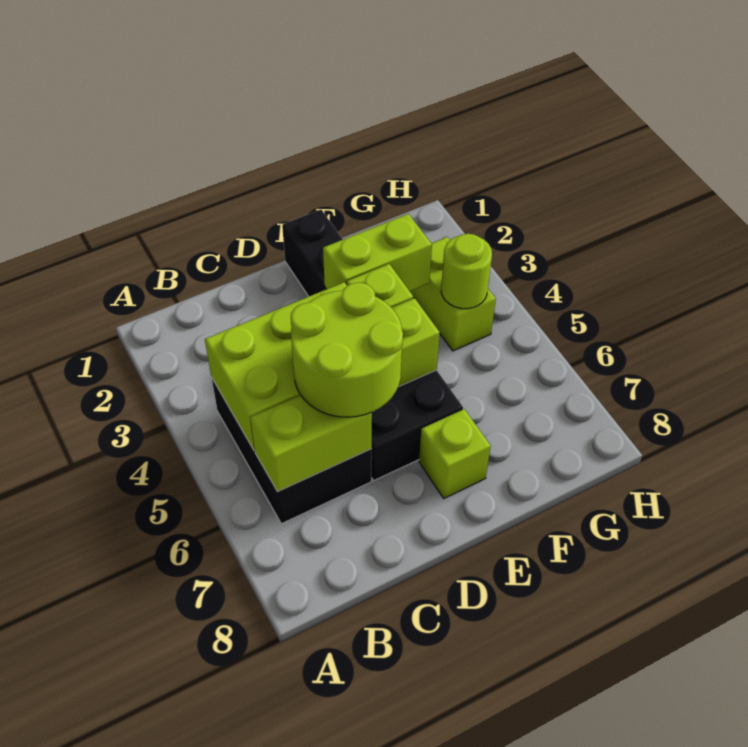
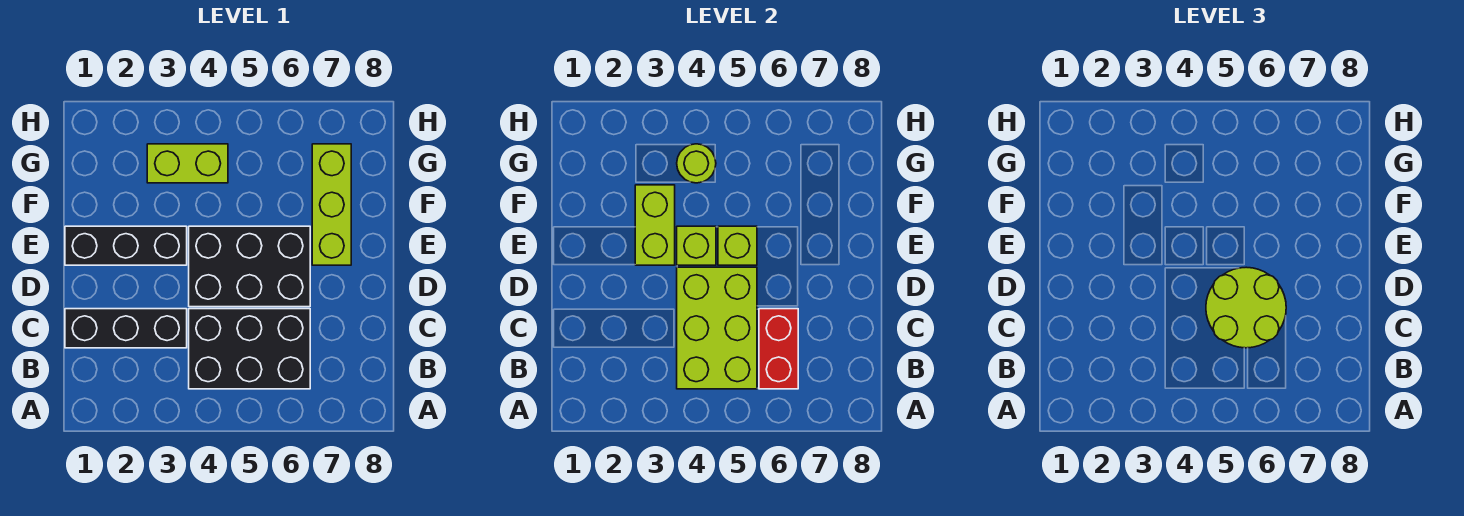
lime 1x2 brick [250,395,372,492] -> red 1x2 brick [759,309,798,389]
none -> black 1x3 brick [65,309,187,348]
lime 1x1 brick [419,409,491,498] -> lime 1x3 brick [312,144,351,265]

